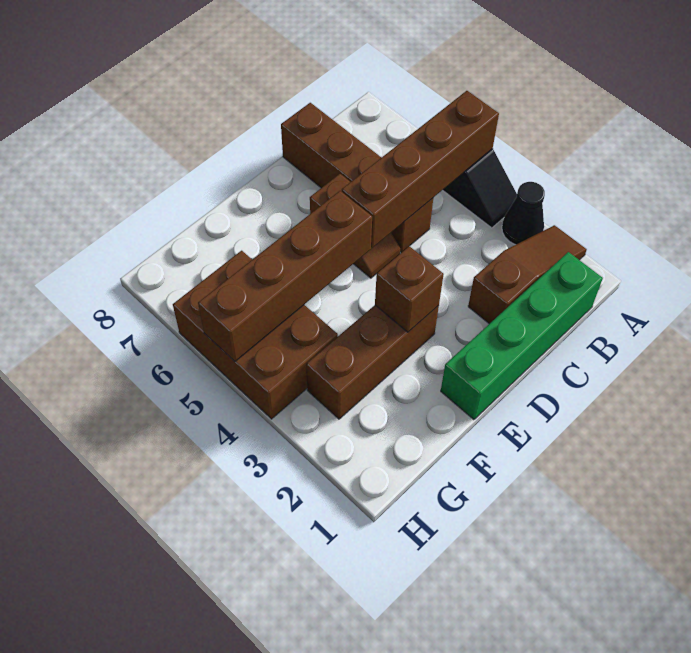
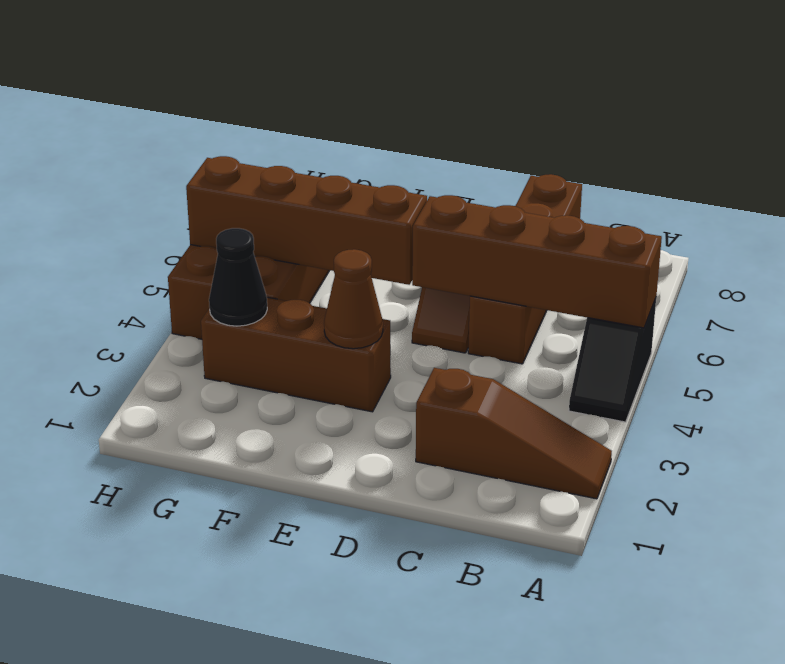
black 1x1 cone [502,182,545,245] -> black 1x1 cone moved to [209,228,267,326]
green 1x4 brick [441,252,603,420] -> none
brown 1x1 brick [375,246,444,332] -> brown 1x1 cone [324,249,383,349]

